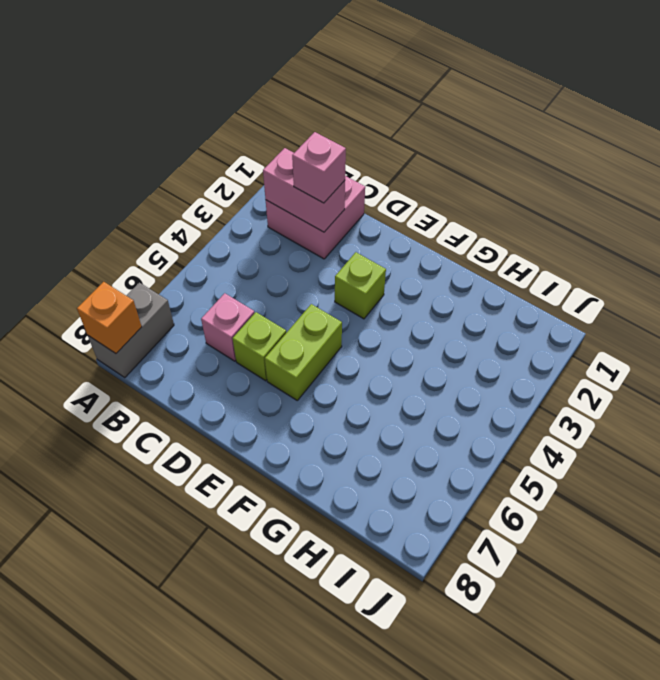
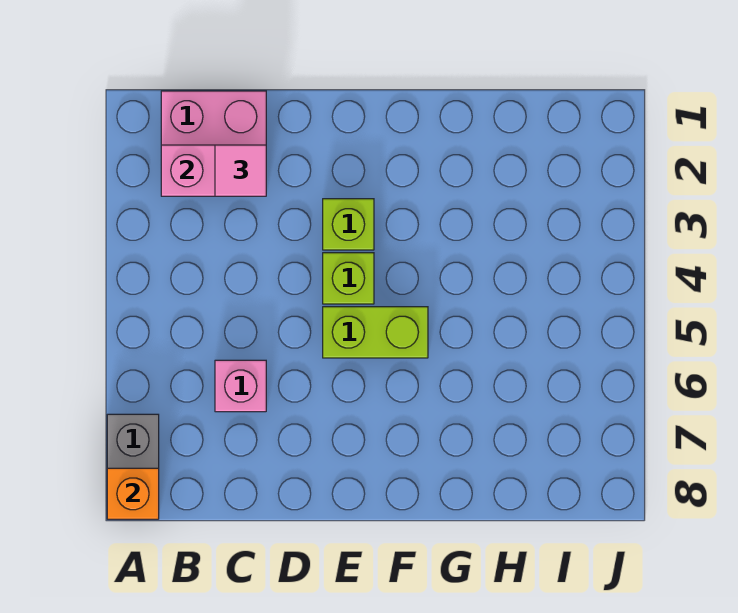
pink 1x1 brick [292,132,346,203] -> pink 1x1 tile [215,145,266,196]
lime 1x1 brick [233,312,286,381] -> lime 1x1 brick moved to [323,253,374,304]
lime 1x2 brick [265,304,342,400] -> lime 1x2 brick turned to [323,307,428,358]

